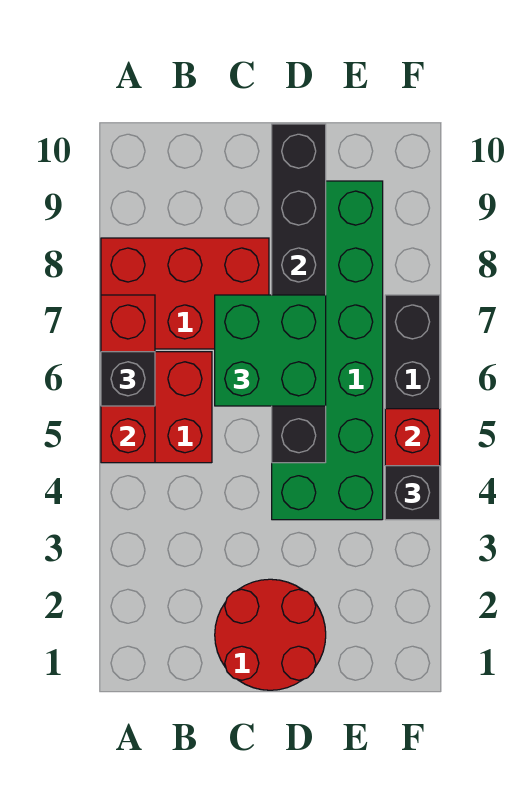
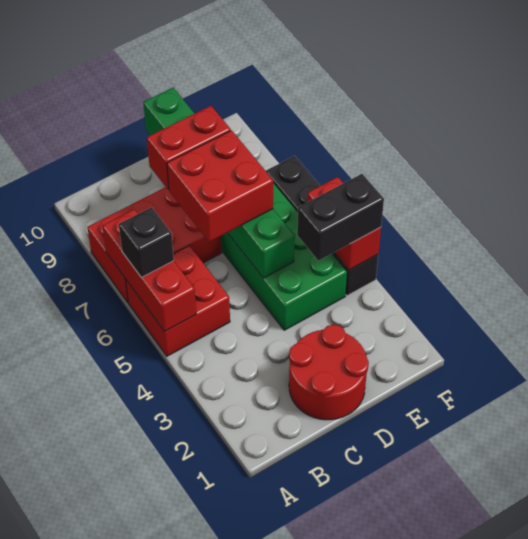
green 2x2 brick [215,295,326,406] -> red 2x2 brick [167,130,273,242]
none -> red 1x2 brick [147,106,231,190]
black 1x6 brick [272,124,326,463] -> green 1x6 brick [143,88,295,278]
black 1x1 brick [385,466,440,520] -> black 1x2 brick [297,174,384,261]

